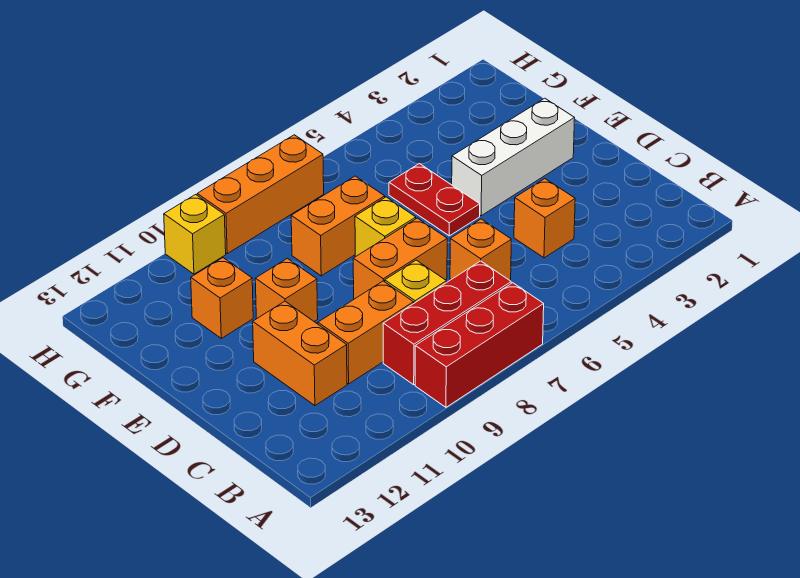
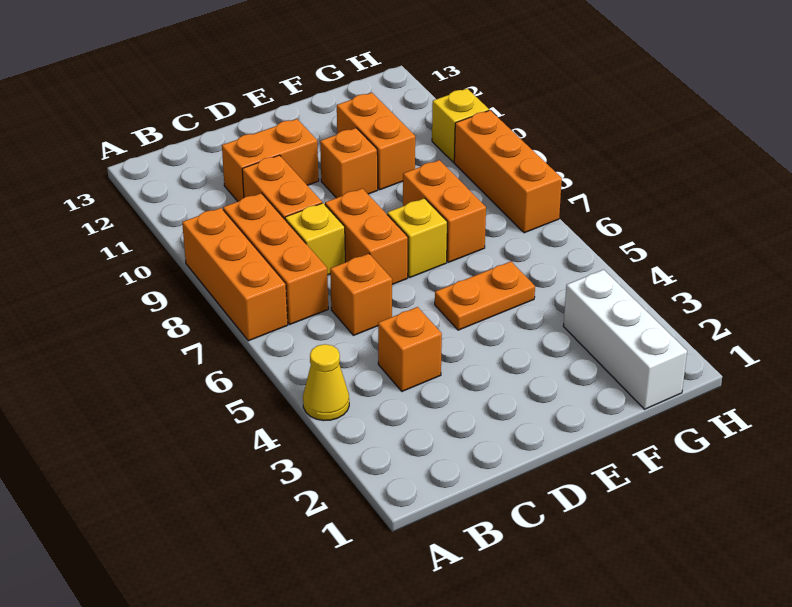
none -> yellow 1x1 cone [303,344,349,421]
red 1x3 brick [415,283,544,407] -> orange 1x3 brick [182,208,288,341]
red 1x3 brick [383,261,511,385] -> orange 1x3 brick [223,193,328,324]
white 1x3 brick [452,98,575,216] -> white 1x3 brick moved to [563,270,687,409]
red 1x2 plate [389,164,480,236] -> orange 1x2 plate [435,262,535,330]
orange 1x1 brick [191,258,253,338] -> orange 1x2 brick [337,93,415,190]

